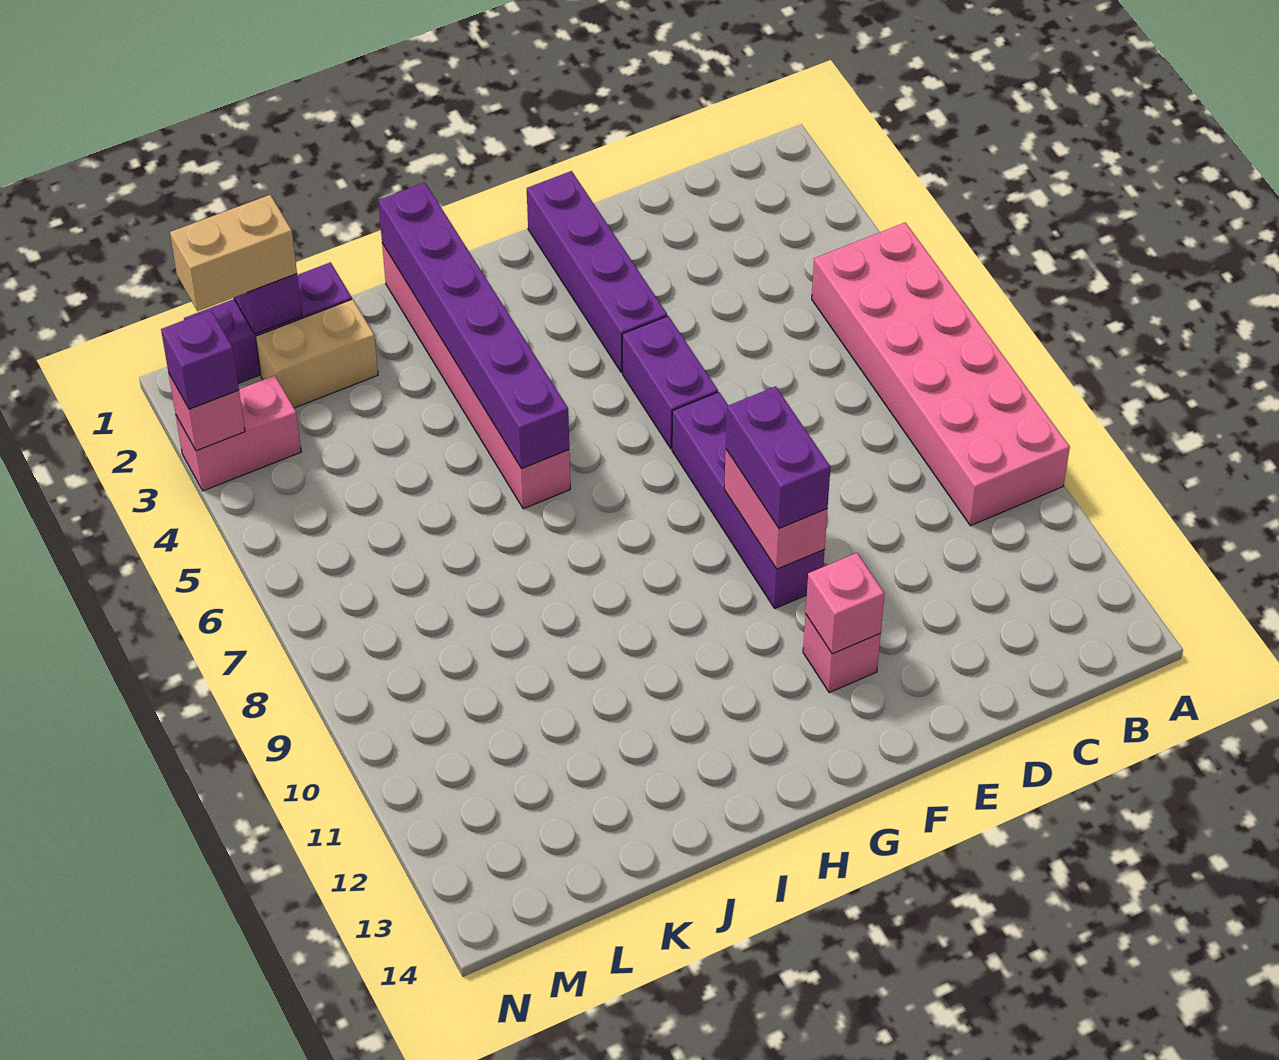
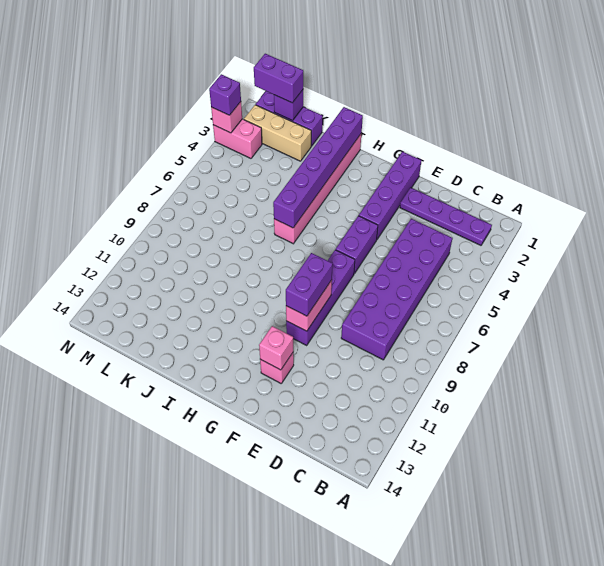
pink 2x6 brick [812,222,1070,526] -> none
none -> purple 1x4 plate [400,188,492,245]
none -> purple 2x6 brick [341,219,452,360]
tan 1x2 brick [256,299,378,408] -> tan 1x3 brick [244,105,311,161]
tan 1x2 brick [170,195,297,311] -> purple 1x2 brick [254,54,303,103]

